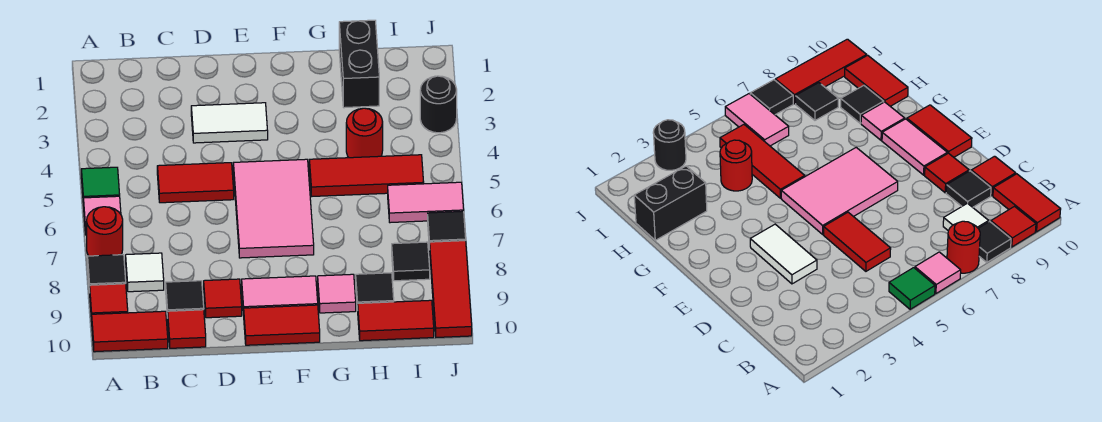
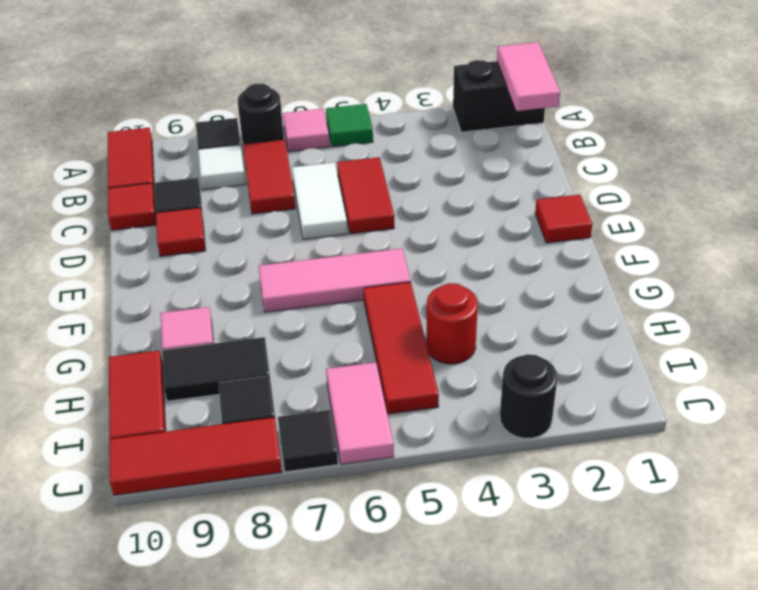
red 1x1 round brick [87,207,123,256] -> black 1x1 round brick [238,84,284,144]
red 1x1 tile [90,284,128,321] -> red 1x1 tile moved to [535,195,592,243]
white 1x2 tile [191,103,268,143] -> white 1x2 tile moved to [292,162,348,239]
pink 2x3 tile [233,159,314,258] -> pink 1x3 tile [258,248,411,312]
pink 1x2 tile [242,276,318,315] -> pink 1x2 tile moved to [497,42,560,111]
red 1x2 tile [244,305,320,345] -> red 1x2 tile moved to [243,140,296,214]
black 1x2 brick [339,20,379,108] -> black 1x2 brick moved to [453,60,545,132]
black 1x1 tile [356,273,394,310] -> black 1x2 tile [162,337,270,401]

